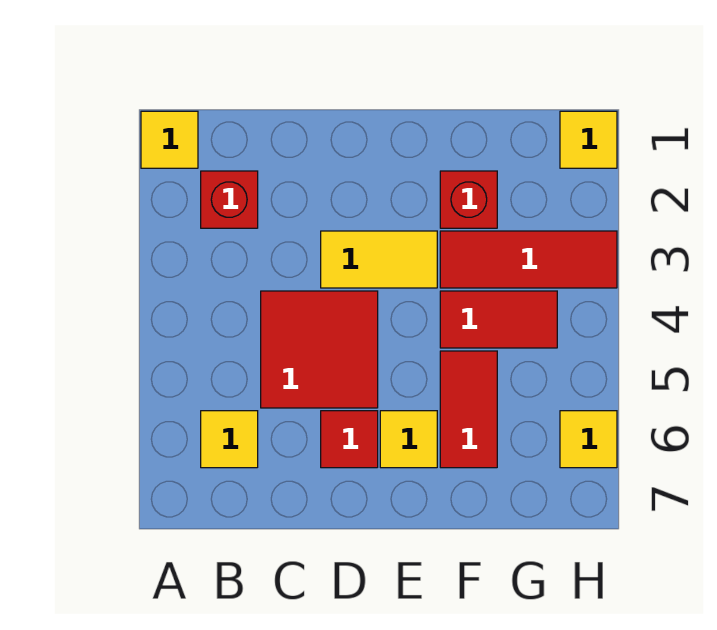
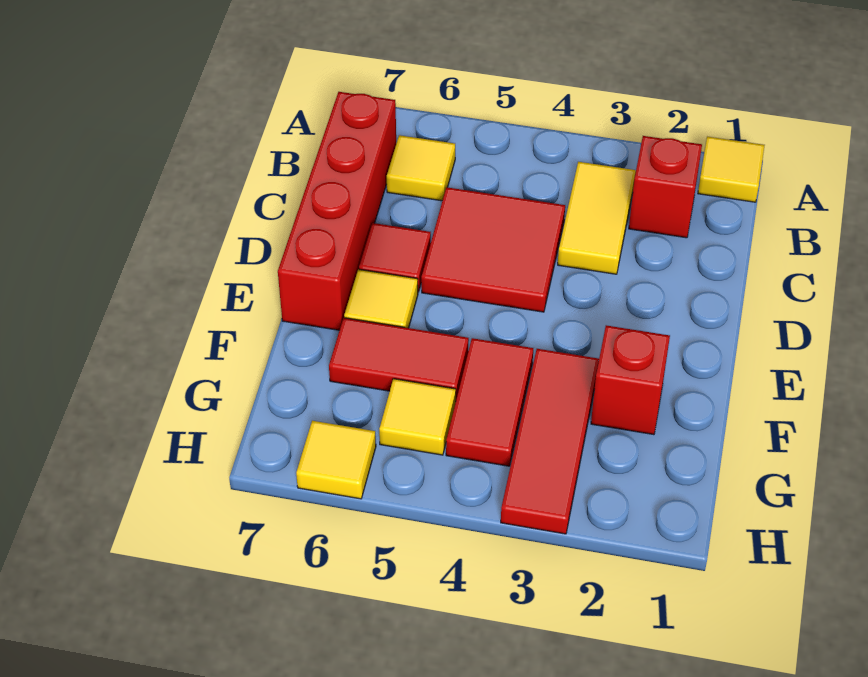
none -> red 1x4 brick [278,92,396,330]
yellow 1x2 tile [321,231,437,288] -> yellow 1x2 tile moved to [558,162,636,274]
yellow 1x1 tile [560,111,617,168] -> yellow 1x1 tile moved to [379,379,456,455]

